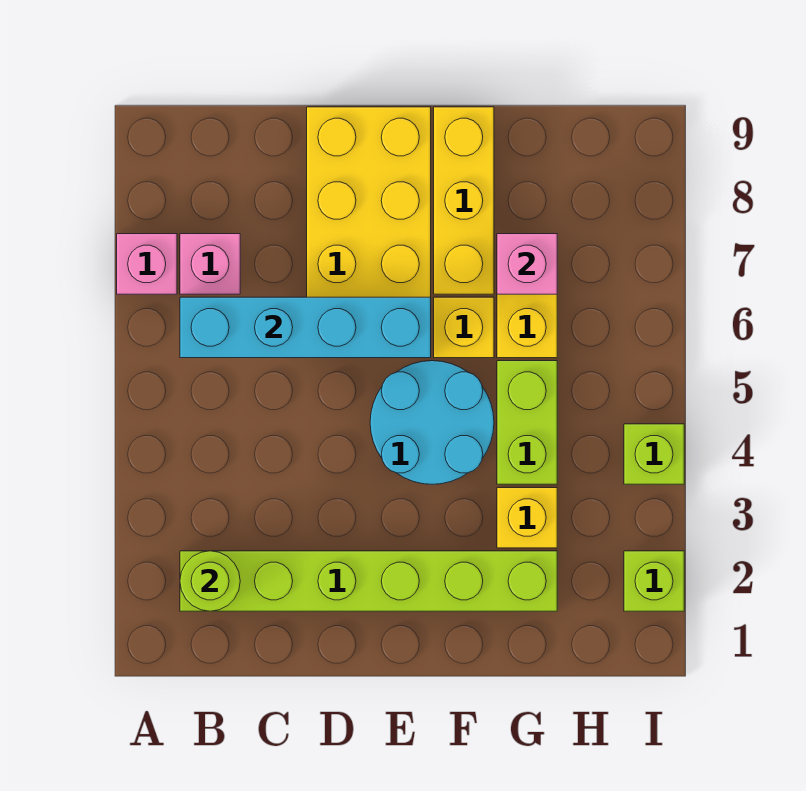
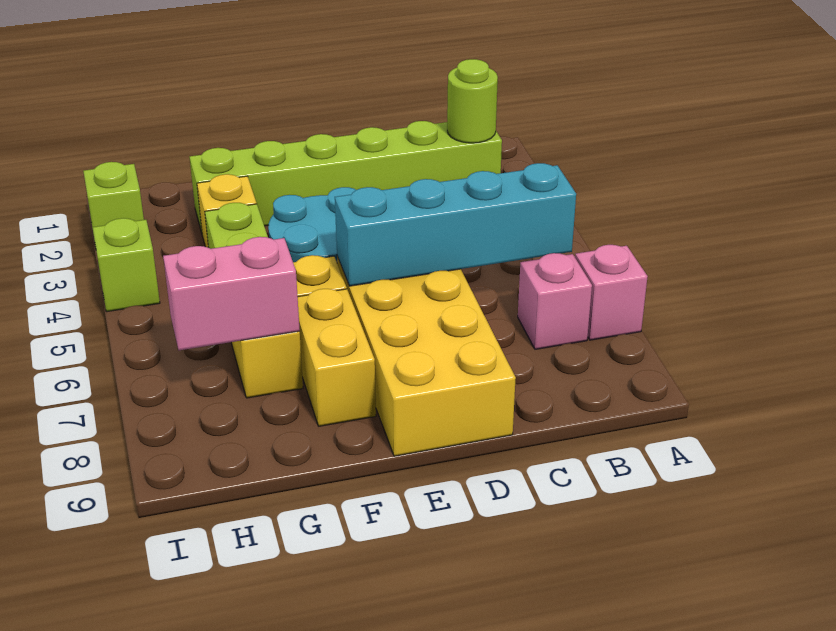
yellow 1x3 brick [434,107,494,294] -> yellow 1x2 brick [298,289,376,426]
pink 1x1 brick [497,234,557,294] -> pink 1x2 brick [163,237,300,350]

